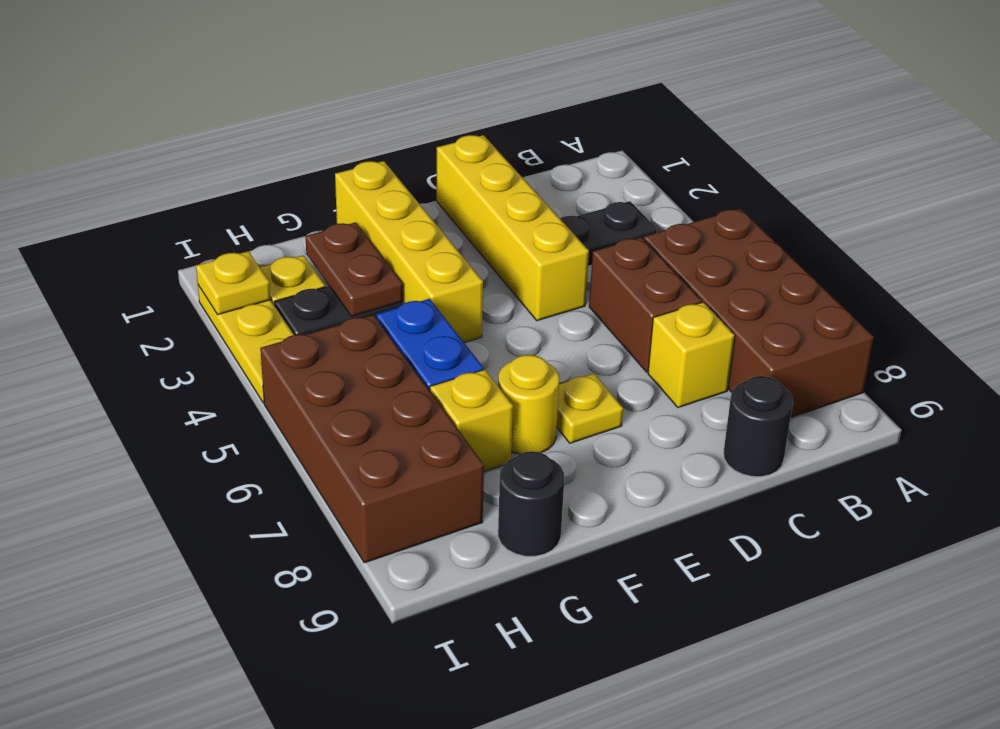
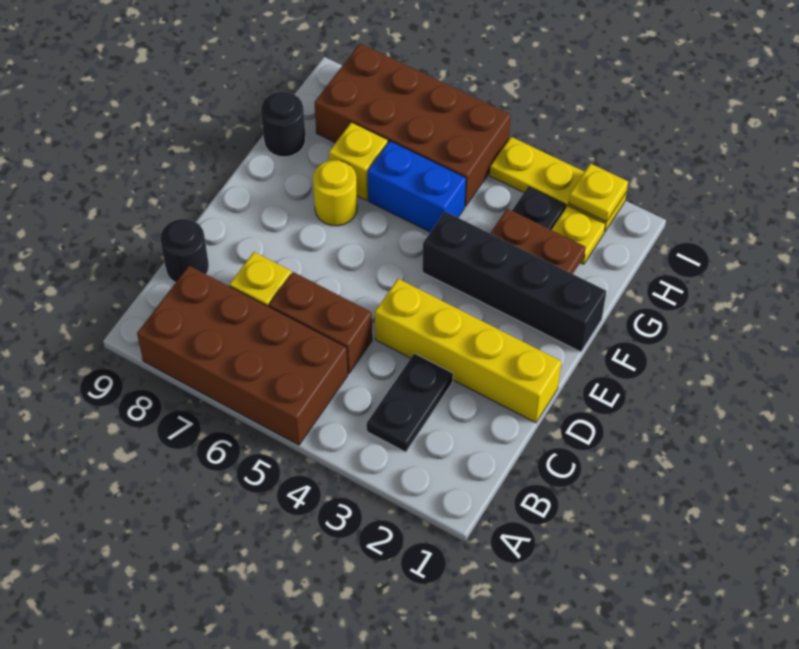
yellow 1x1 plate [557,374,623,443] -> none
yellow 1x4 brick [335,161,483,343] -> black 1x4 brick [422,211,606,352]

